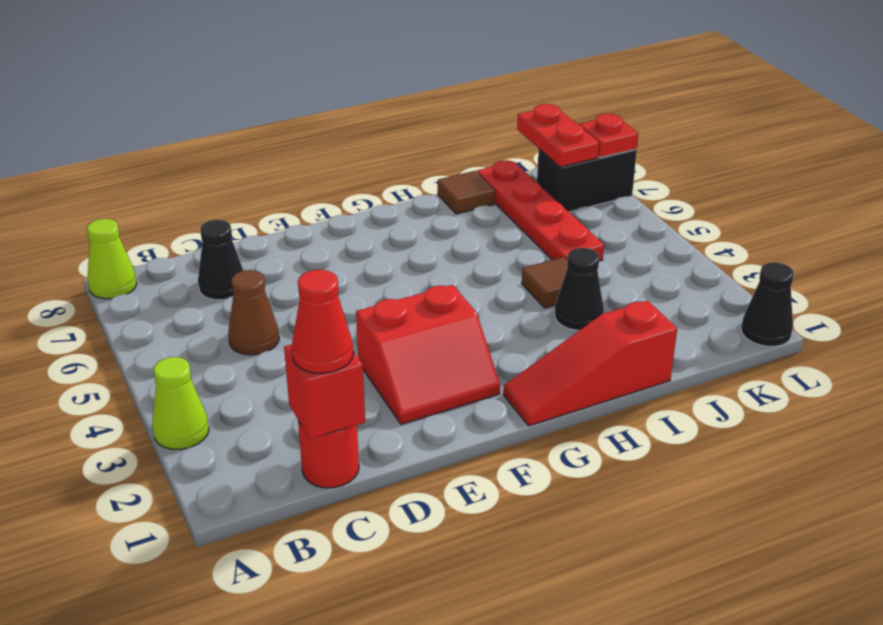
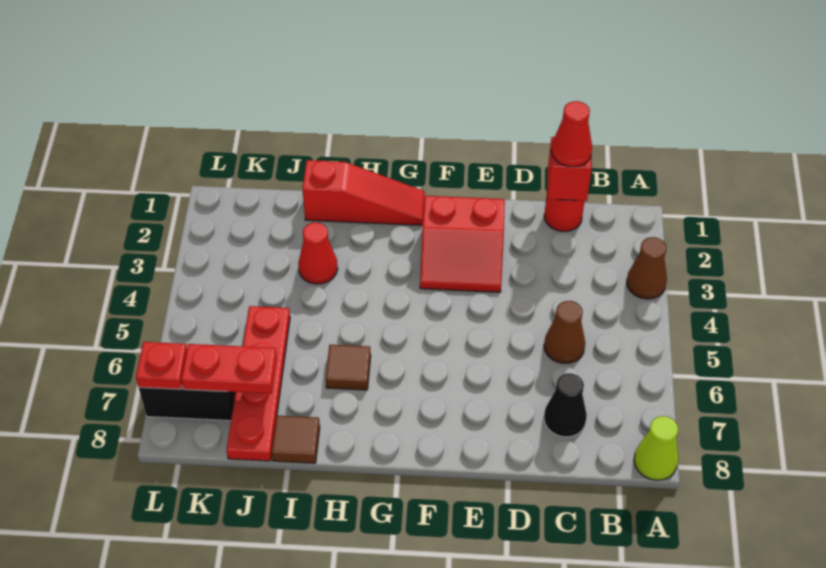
lime 1x1 cone [152,357,209,449] -> brown 1x1 cone [627,237,667,299]
red 2x2 slope [356,285,500,424] -> red 2x2 slope turned to [420,196,505,292]
black 1x1 cone [555,248,604,330] -> red 1x1 cone [298,222,338,284]
brown 1x1 tile [522,257,568,308] -> brown 1x1 tile moved to [326,345,371,390]
red 1x2 plate [517,104,599,167] -> red 1x2 plate turned to [181,344,277,394]
black 1x1 cone [741,263,794,346] -> none

